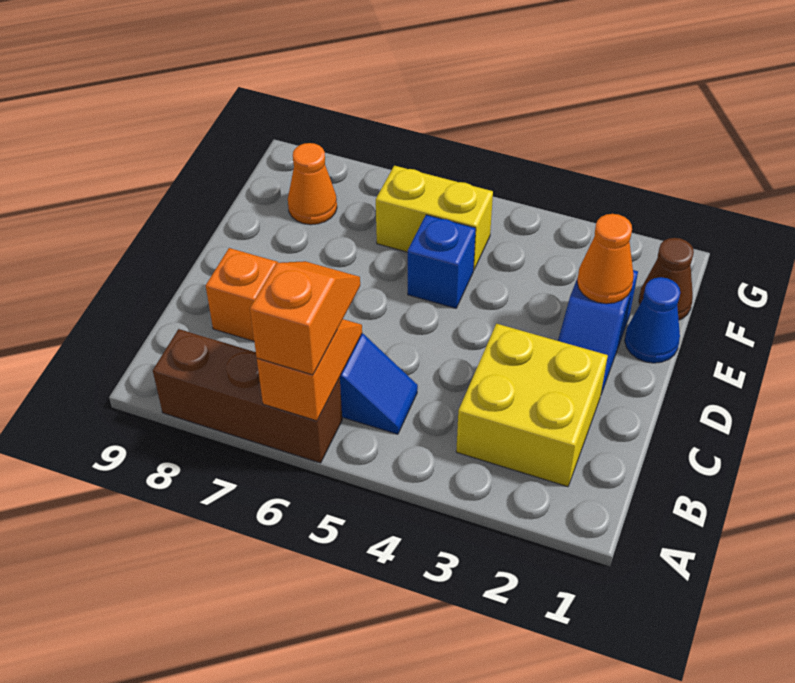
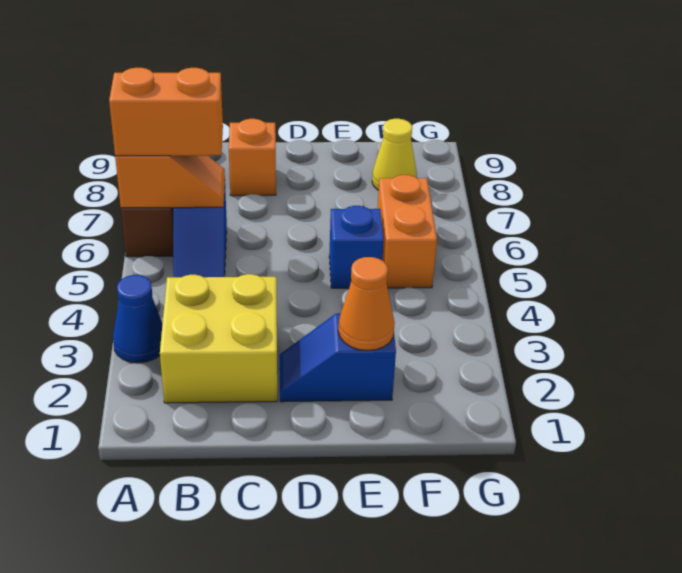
orange 1x2 slope [250,261,360,375] -> orange 1x2 brick [109,68,223,156]
blue 1x1 cone [625,277,680,363] -> blue 1x1 cone moved to [113,275,163,363]
brown 1x1 cone [639,238,694,320] -> none
yellow 1x2 brick [376,166,493,270] -> orange 1x2 brick [378,175,437,288]
orange 1x1 cone [288,143,337,225] -> yellow 1x1 cone [372,119,417,190]

